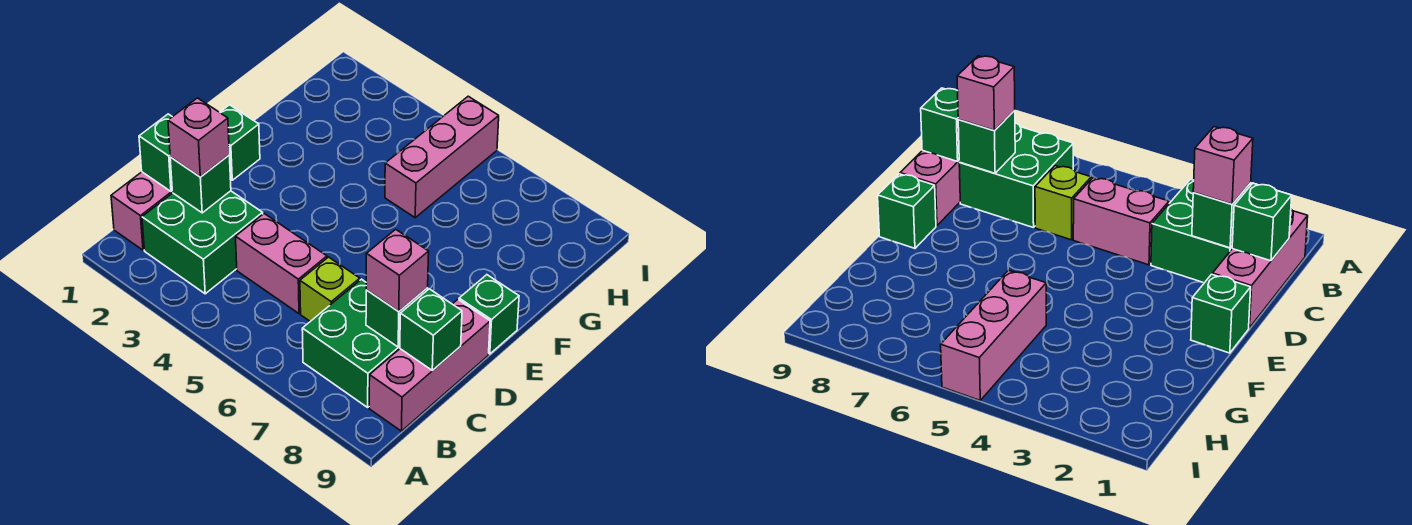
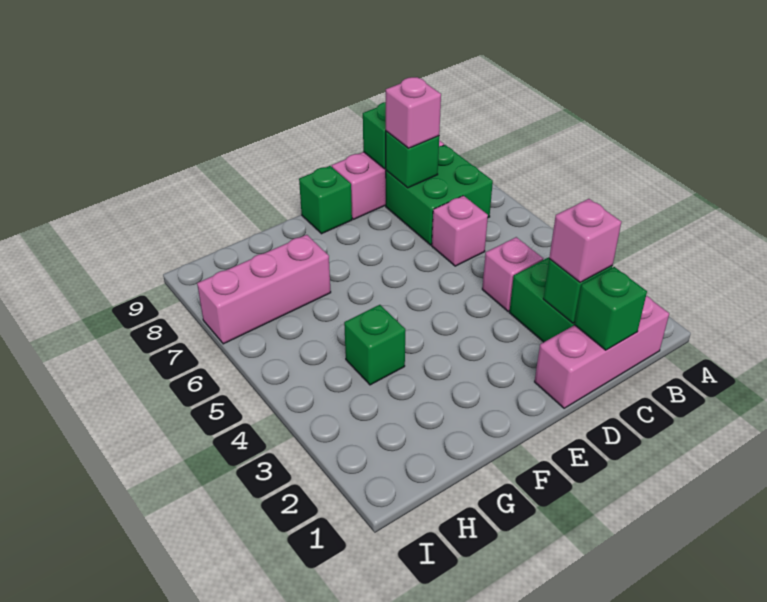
pink 1x2 brick [235,214,327,314] -> pink 1x1 brick [482,237,543,311]
lime 1x1 brick [300,257,360,321] -> pink 1x1 brick [432,196,488,266]
green 1x1 brick [220,105,260,180] -> green 1x1 brick moved to [344,305,405,385]
pink 1x3 brick [385,96,499,218] -> pink 1x3 brick moved to [197,235,331,344]

